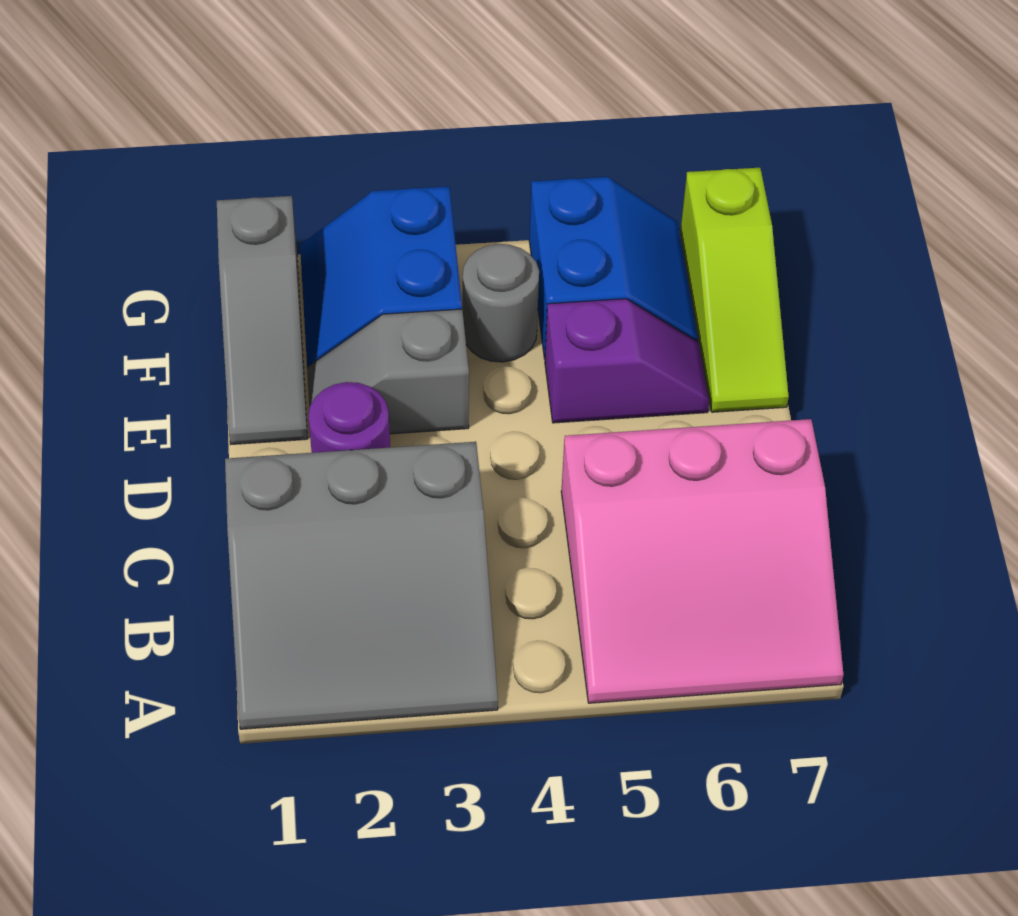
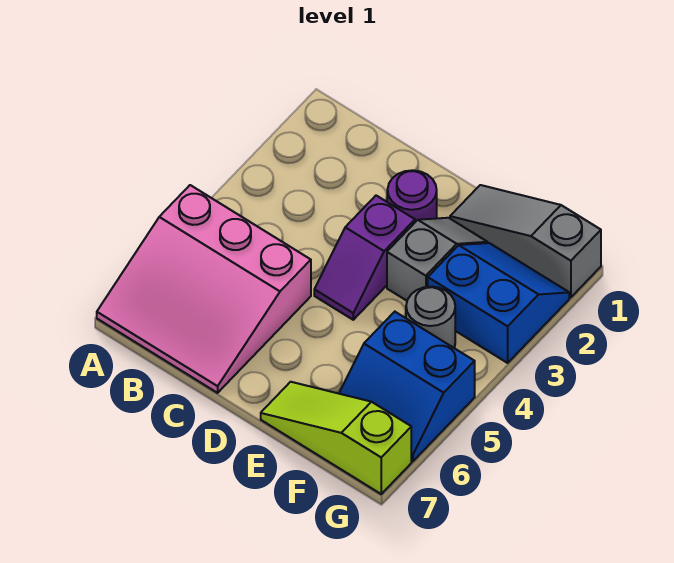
grey 3x3 slope [225,442,498,729] -> none
pink 3x3 slope [561,419,843,703] -> pink 3x3 slope turned to [97,185,311,393]
purple 1x2 slope [545,299,709,423] -> purple 1x2 slope moved to [314,196,415,320]

